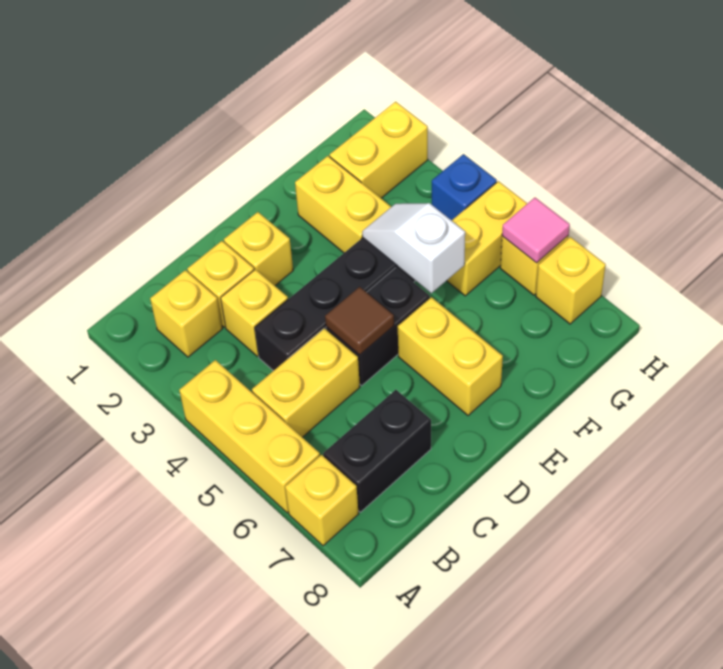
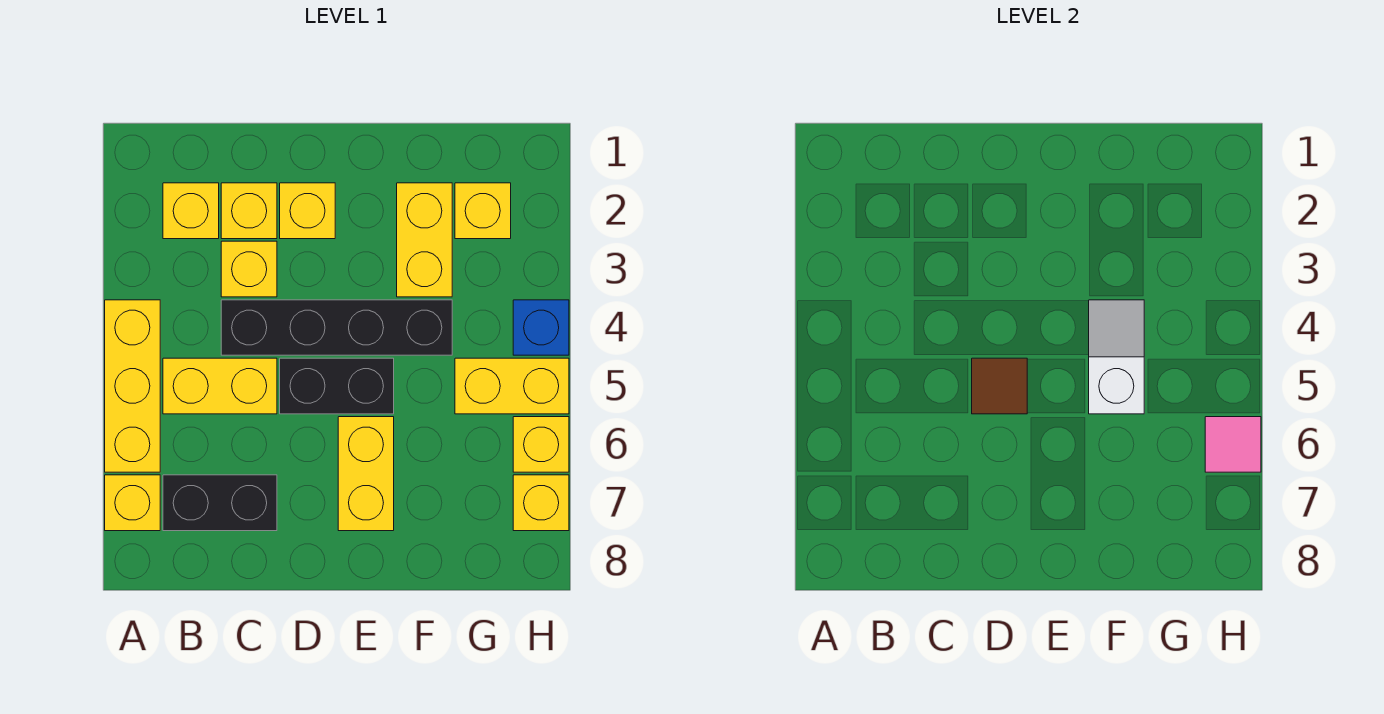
yellow 1x2 brick [330,102,428,198] -> yellow 1x1 brick [455,183,511,239]

